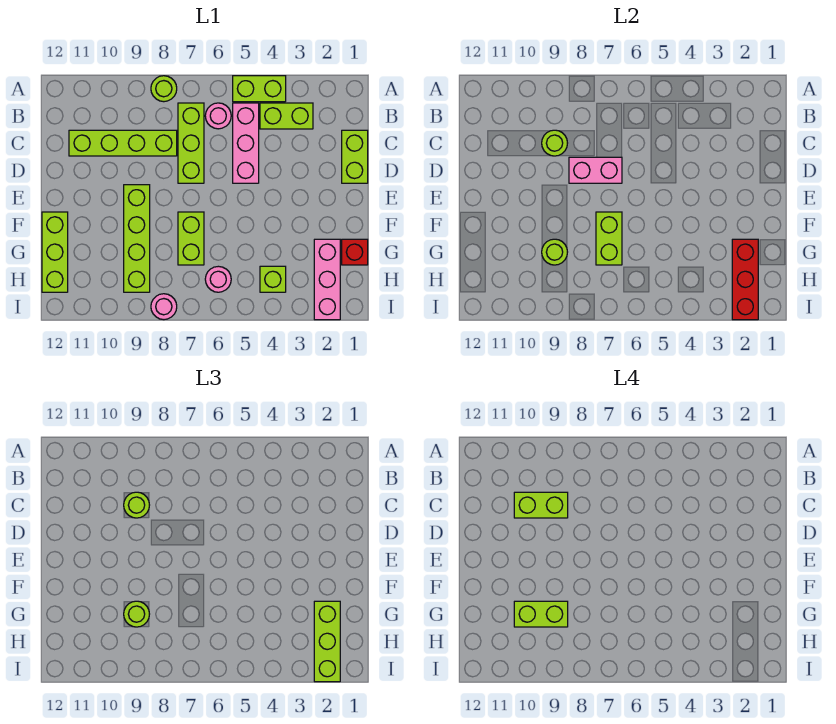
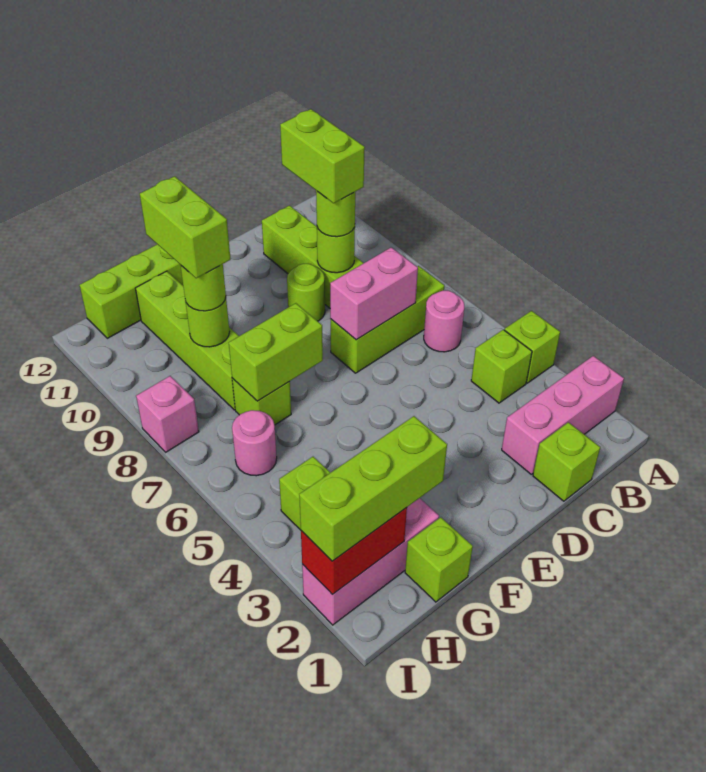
lime 1x2 brick [233,76,286,102] -> lime 1x1 brick [504,311,560,383]
lime 1x1 round brick [151,76,177,102] -> lime 1x1 round brick moved to [287,264,325,321]
lime 1x2 brick [260,103,313,129] -> lime 1x1 brick [471,330,532,403]
pink 1x3 brick [233,103,259,183] -> pink 1x3 brick moved to [502,356,624,474]
lime 1x2 brick [342,130,368,183] -> lime 1x1 brick [533,422,600,501]
pink 1x2 brick [569,157,622,183] -> pink 1x2 brick turned to [330,247,418,340]
lime 1x4 brick [124,185,150,292] -> lime 1x4 brick turned to [135,271,239,410]
lime 1x2 brick [178,212,204,265] -> lime 1x1 brick [232,378,291,425]
red 1x1 brick [342,239,368,265] -> lime 1x1 brick [405,517,473,602]
red 1x3 brick [732,239,758,320] -> red 1x2 brick [301,508,407,595]
pink 1x1 round brick [151,294,177,320] -> pink 1x1 brick [136,376,199,452]

